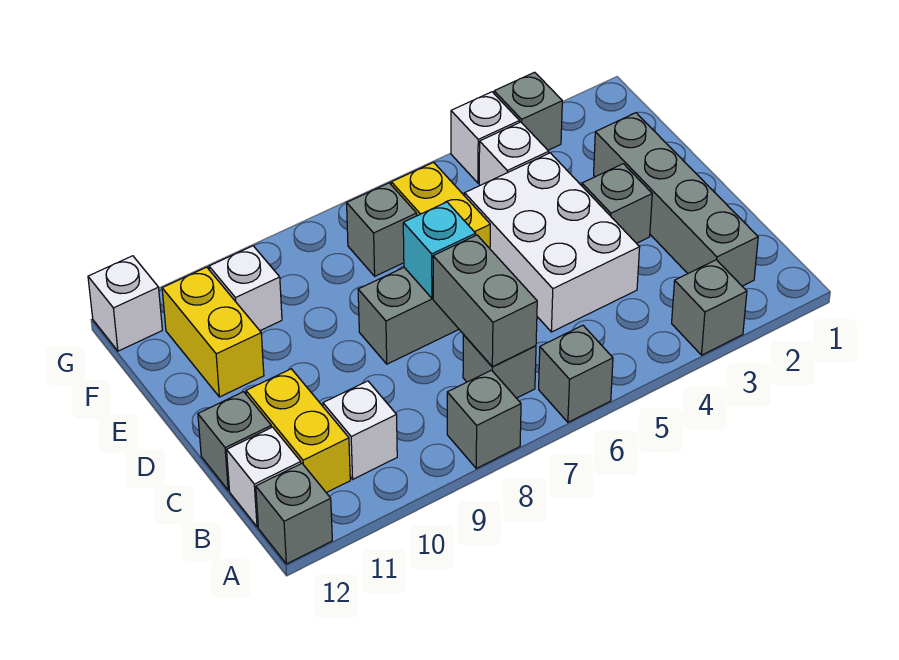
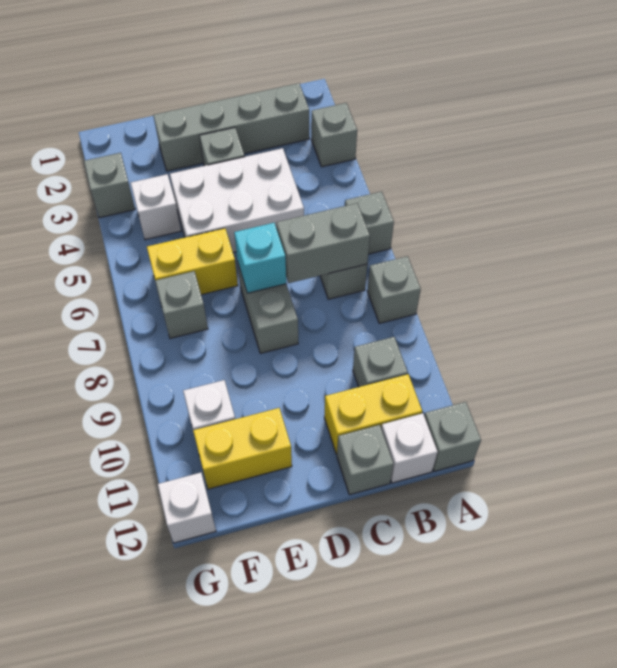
white 1x1 brick [323,381,397,479] -> grey 1x1 brick [353,337,408,387]
white 1x1 brick [451,92,519,183] -> none

